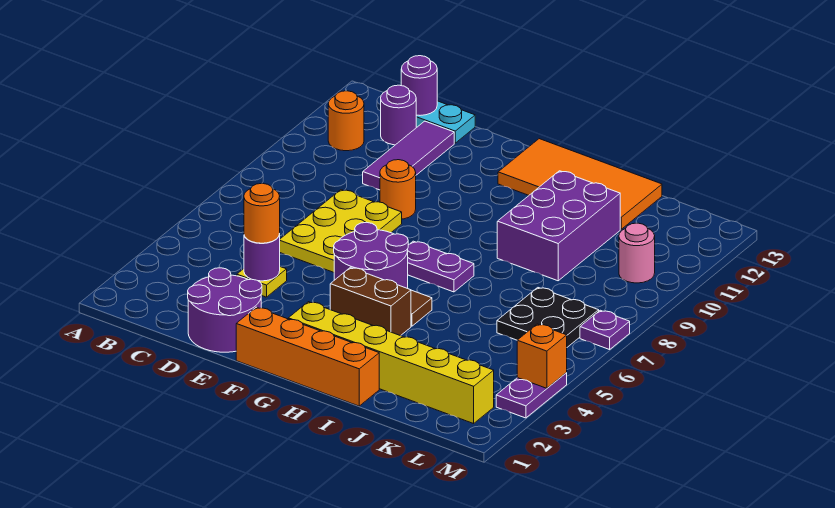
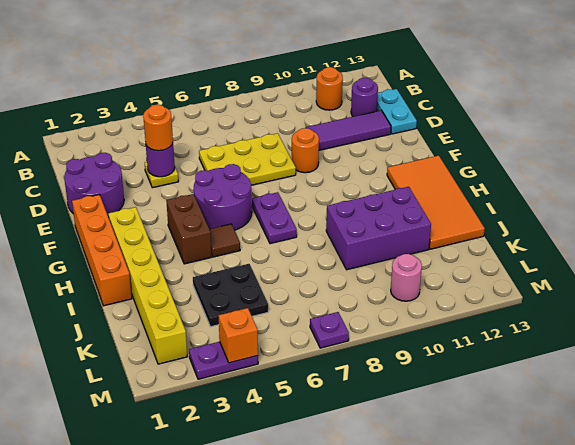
purple 1x1 round brick [401,56,437,115] -> none
black 2x2 plate [497,288,599,347] -> black 2x2 plate moved to [193,264,268,327]

